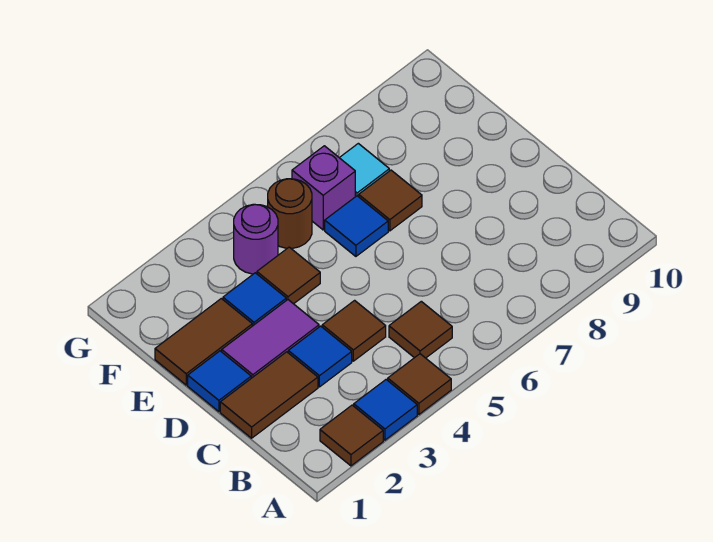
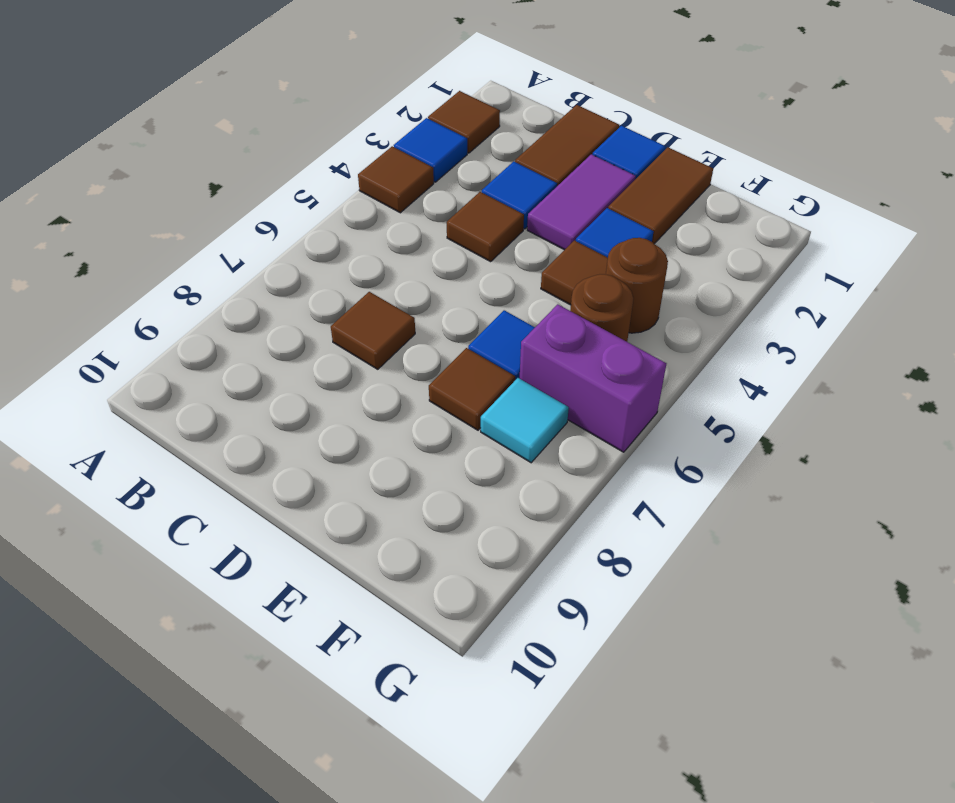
brown 1x1 tile [389,301,452,358] -> brown 1x1 tile moved to [331,292,415,369]
purple 1x1 round brick [234,204,278,274] -> brown 1x1 round brick [606,238,668,333]
purple 1x1 brick [292,146,355,230] -> purple 1x2 brick [520,304,666,452]

